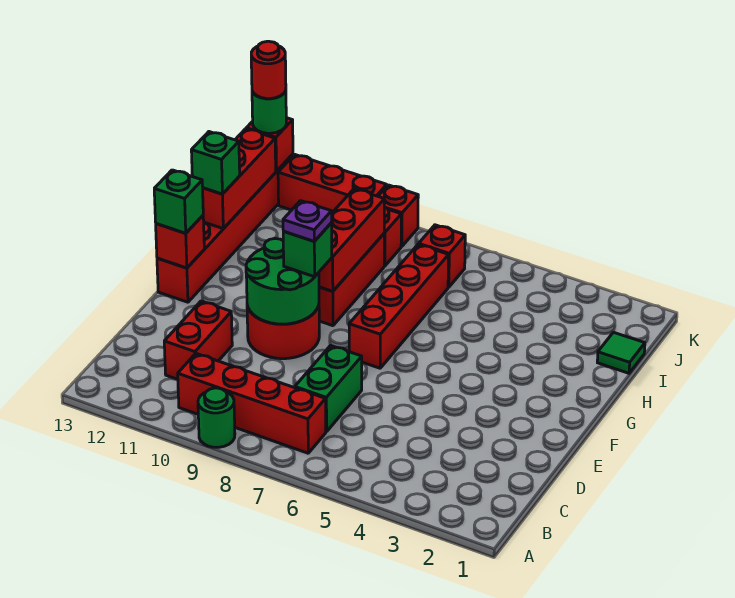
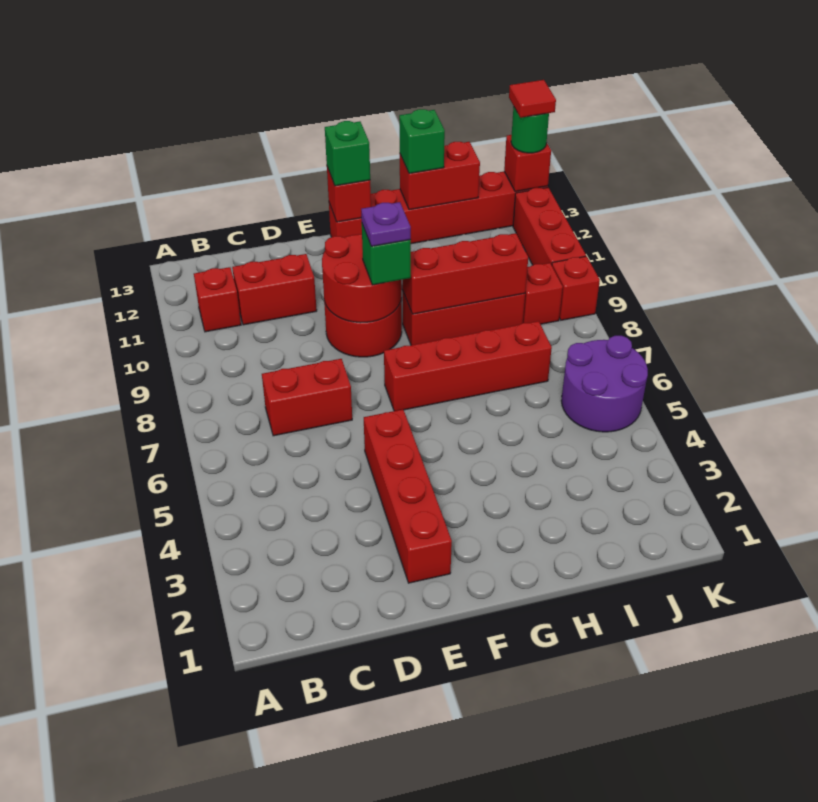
green 1x1 round brick [198,388,235,447] -> none
red 1x4 brick [178,354,326,453] -> red 1x4 brick moved to [364,409,452,583]
green 1x2 brick [295,346,362,432] -> red 1x2 brick [262,359,352,436]
green 2x2 round brick [246,239,319,324] -> red 2x2 round brick [322,234,402,323]
red 1x3 brick [203,129,276,229] -> red 1x2 brick [400,142,480,210]
green 1x1 tile [597,332,645,373] -> none
none -> purple 2x2 round brick [561,336,648,432]
red 1x1 brick [419,225,465,287] -> red 1x1 brick moved to [194,267,241,332]
red 1x1 round brick [251,41,286,99] -> red 1x1 tile [509,80,556,118]

